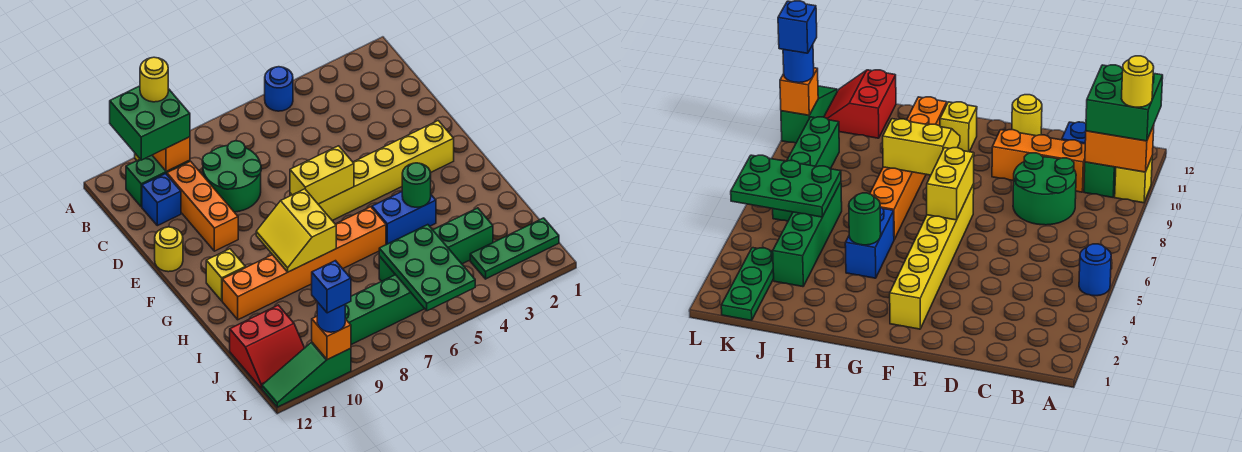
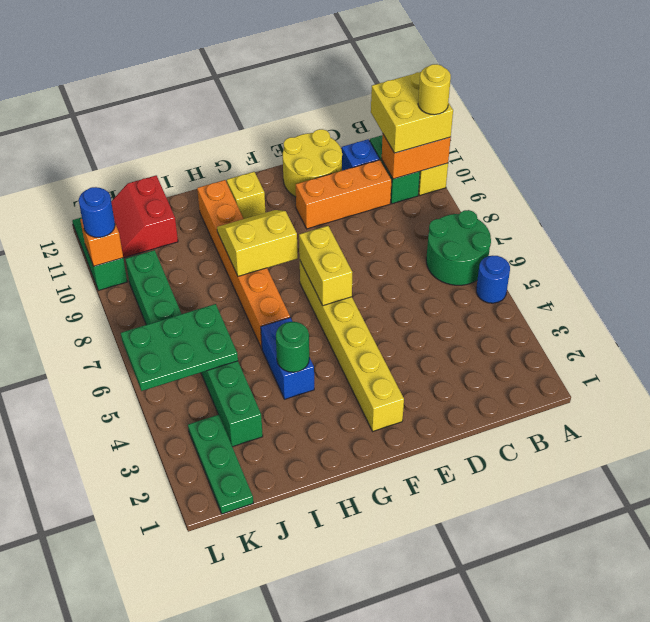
green 2x2 brick [110,86,190,160] -> yellow 2x2 brick [371,72,453,153]
green 2x2 round brick [202,141,261,212] -> green 2x2 round brick moved to [426,210,491,285]
yellow 1x1 round brick [155,227,183,272] -> yellow 2x2 round brick [283,129,342,197]
blue 1x1 brick [312,261,351,313] -> none

